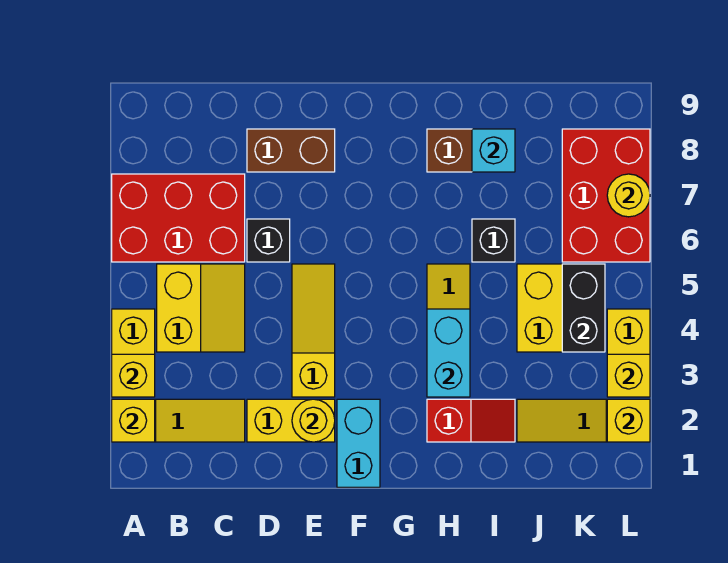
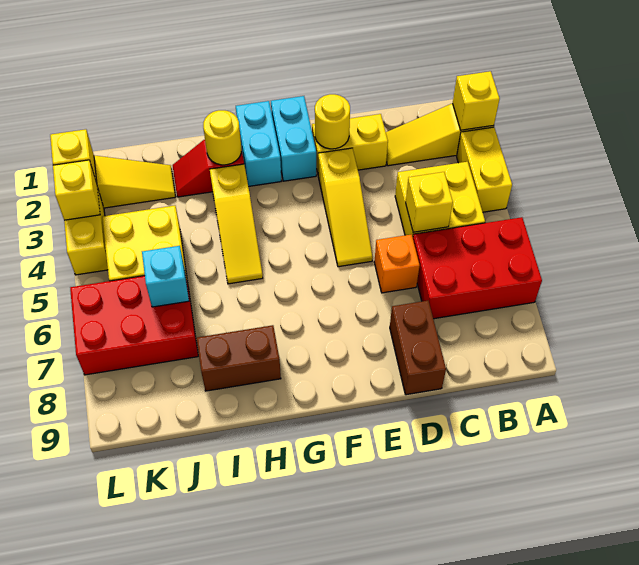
yellow 1x1 brick [112,354,155,397] -> yellow 1x1 brick moved to [406,172,453,232]
yellow 2x2 slope [157,264,245,352] -> yellow 2x2 brick [395,162,485,237]
black 1x1 brick [247,219,290,262] -> orange 1x1 brick [374,234,420,293]
brown 1x2 brick [247,129,335,172] -> brown 1x2 brick turned to [390,301,446,395]
cyan 1x2 brick [427,309,470,397] -> cyan 1x2 brick moved to [236,101,281,187]
black 1x1 brick [472,219,515,262] -> none
cyan 1x1 brick [472,129,515,172] -> cyan 1x1 brick moved to [142,246,189,307]
black 1x2 brick [562,264,605,352] -> none
red 2x3 brick [562,129,650,262] -> red 2x3 brick turned to [70,274,198,375]
yellow 1x1 round brick [607,174,650,217] -> yellow 1x1 round brick moved to [203,110,241,165]

